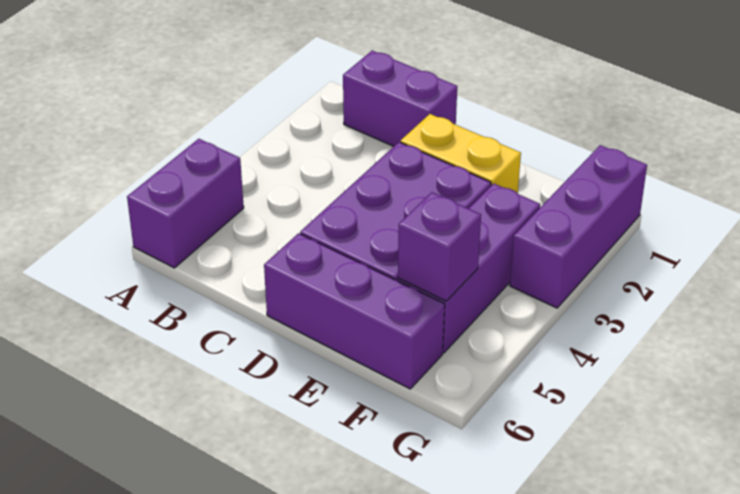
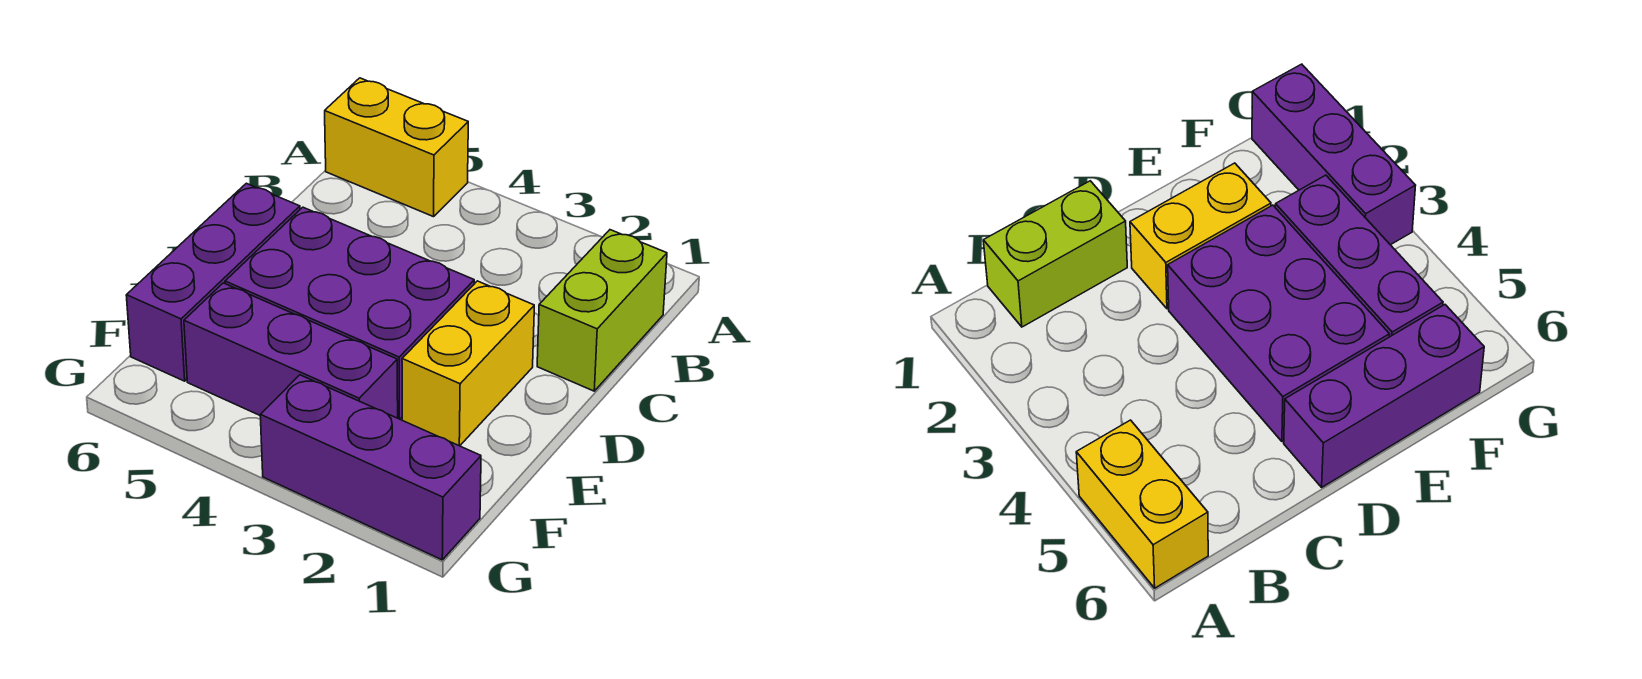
purple 1x2 brick [127,139,244,268] -> yellow 1x2 brick [325,78,468,217]
purple 1x2 brick [343,51,457,147] -> lime 1x2 brick [537,230,667,391]
purple 1x1 brick [398,192,481,301] -> none

